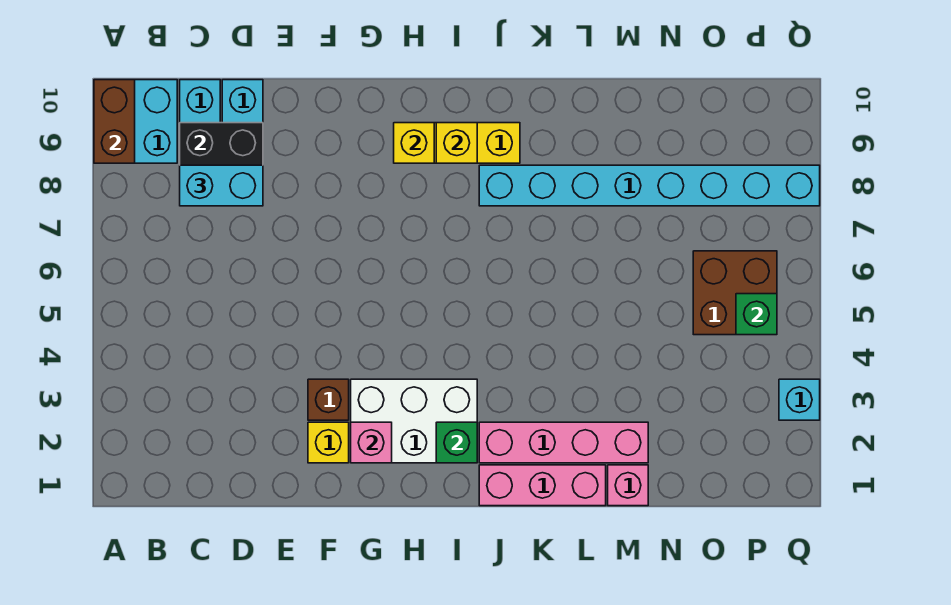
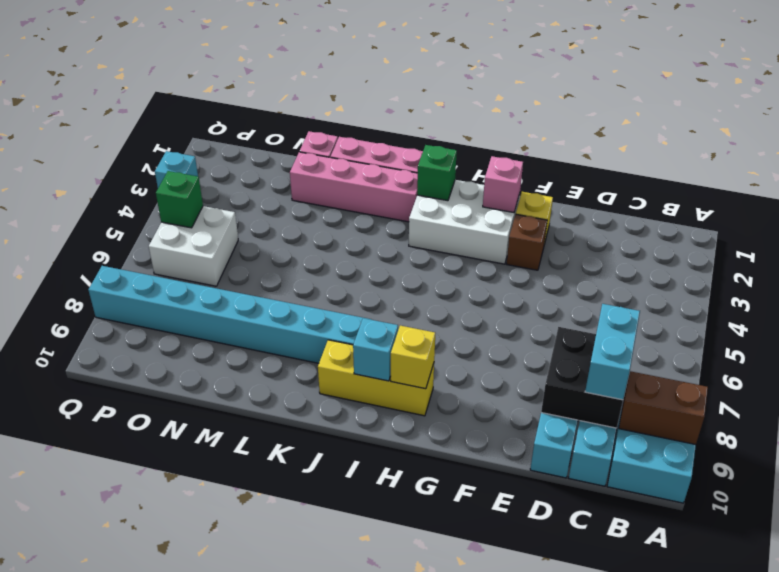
brown 1x2 brick [94,80,135,163] -> brown 1x2 brick turned to [619,371,708,445]
cyan 1x2 brick [180,165,263,206] -> cyan 1x2 brick turned to [585,304,640,400]
yellow 1x1 brick [436,123,477,163] -> cyan 1x1 brick [353,318,398,381]
brown 2x2 brick [693,251,777,335] -> white 2x2 brick [149,206,238,286]

